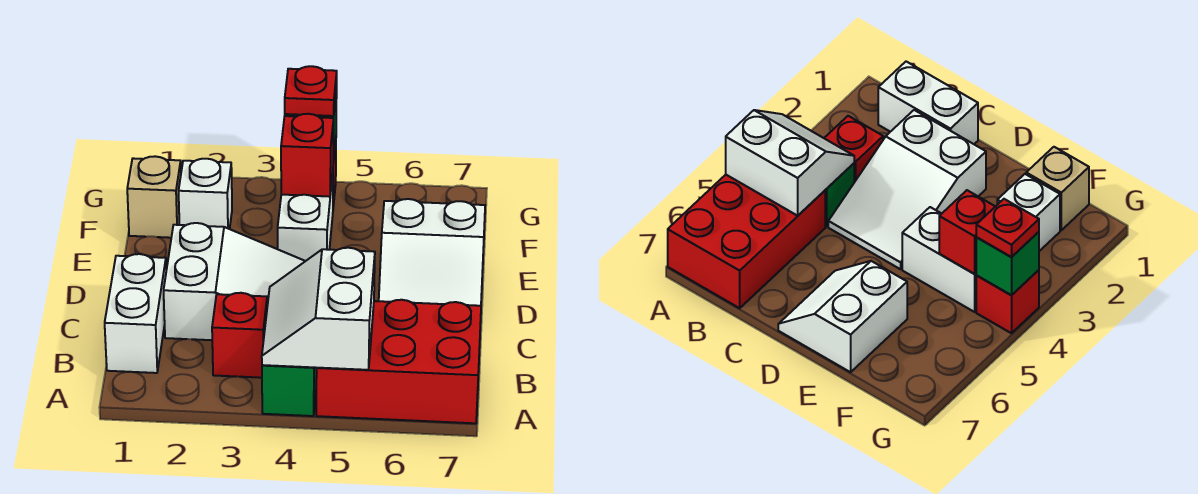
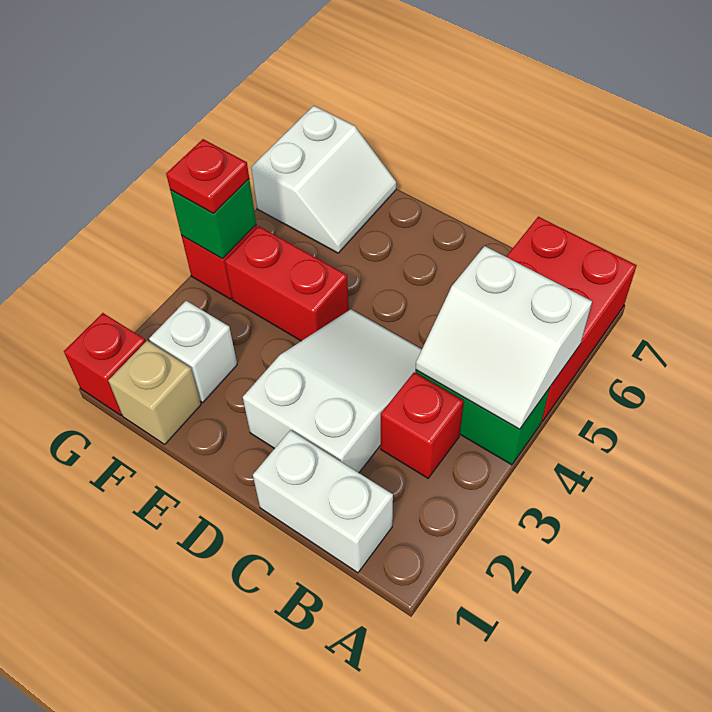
white 2x2 slope [379,199,485,306] -> white 2x2 slope moved to [251,106,396,253]
white 1x2 brick [278,174,333,261] -> red 1x2 brick [225,226,349,341]
red 1x1 brick [281,114,334,197] -> red 1x1 brick moved to [64,313,146,415]

